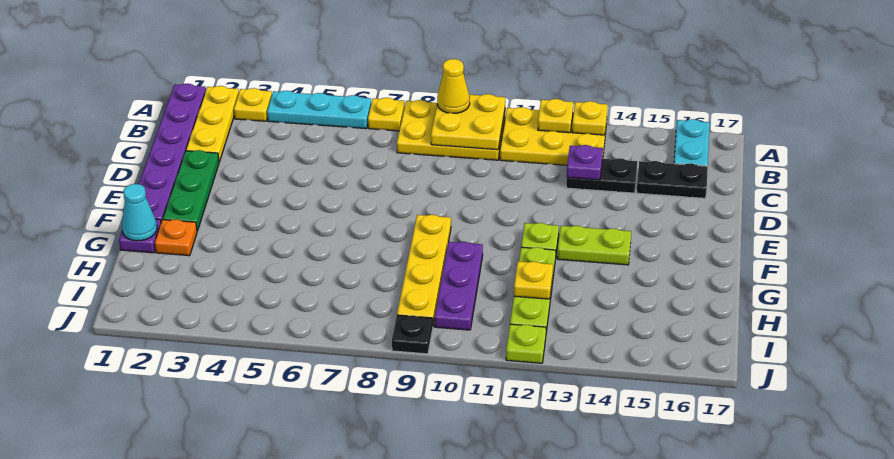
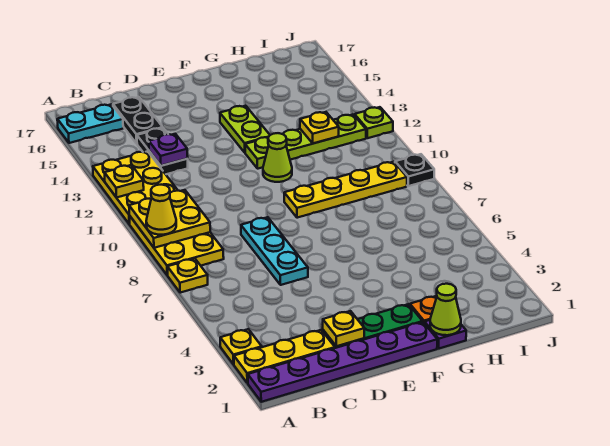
cyan 1x3 plate [267,91,371,129] -> cyan 1x3 plate moved to [241,217,308,285]
yellow 1x1 plate [572,101,608,135] -> yellow 1x1 plate moved to [323,311,364,346]
none -> lime 1x1 cone [263,133,292,182]
cyan 1x1 cone [122,184,157,241] -> lime 1x1 cone [430,284,461,335]
purple 1x3 plate [435,242,483,330] -> none

